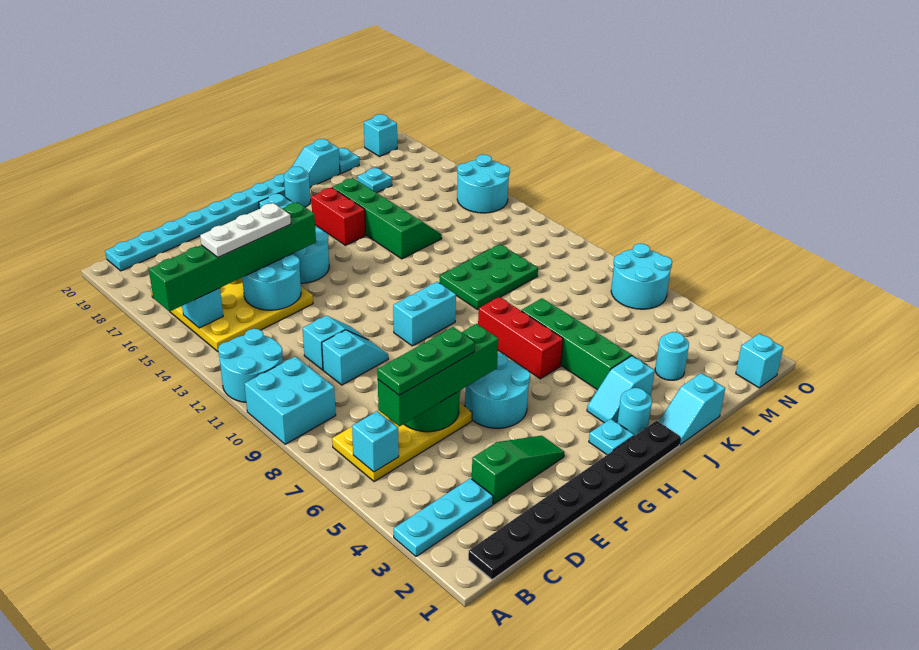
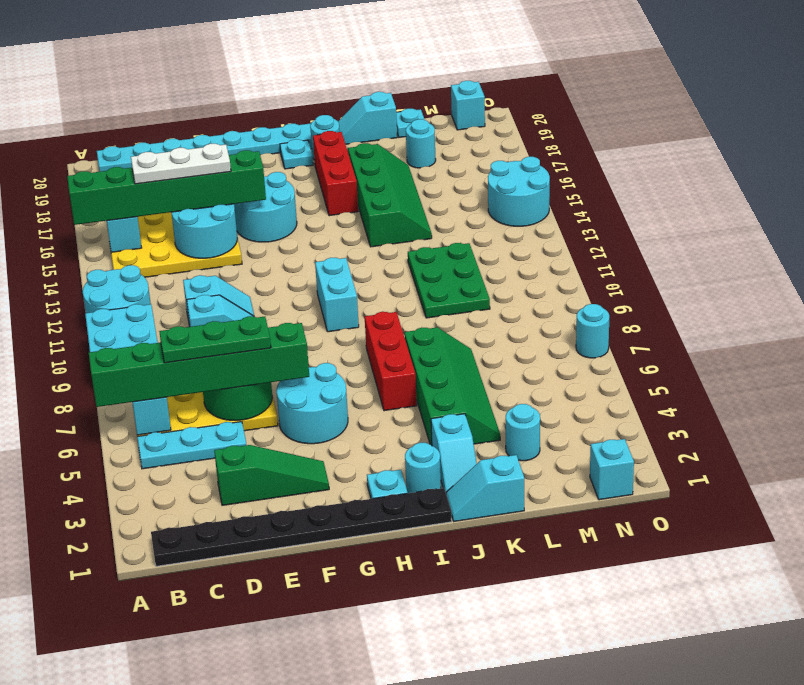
cyan 1x3 plate [394,478,493,557] -> cyan 1x3 plate moved to [137,422,246,469]
green 1x4 brick [378,324,498,426] -> green 1x6 brick [89,323,309,407]
cyan 1x2 brick [393,282,456,346] -> cyan 1x2 brick turned to [315,258,359,332]
cyan 1x2 slope [587,356,655,423] -> cyan 1x2 slope turned to [431,414,477,492]
red 1x2 brick [311,188,366,245] -> red 1x3 brick [313,131,358,216]
green 2x3 plate [440,244,538,309] -> green 2x3 plate turned to [408,243,490,318]
cyan 1x1 plate [357,168,392,193] -> cyan 1x1 round brick [406,119,436,168]
cyan 2x2 round brick [611,244,672,309] -> cyan 1x1 round brick [576,304,609,358]

